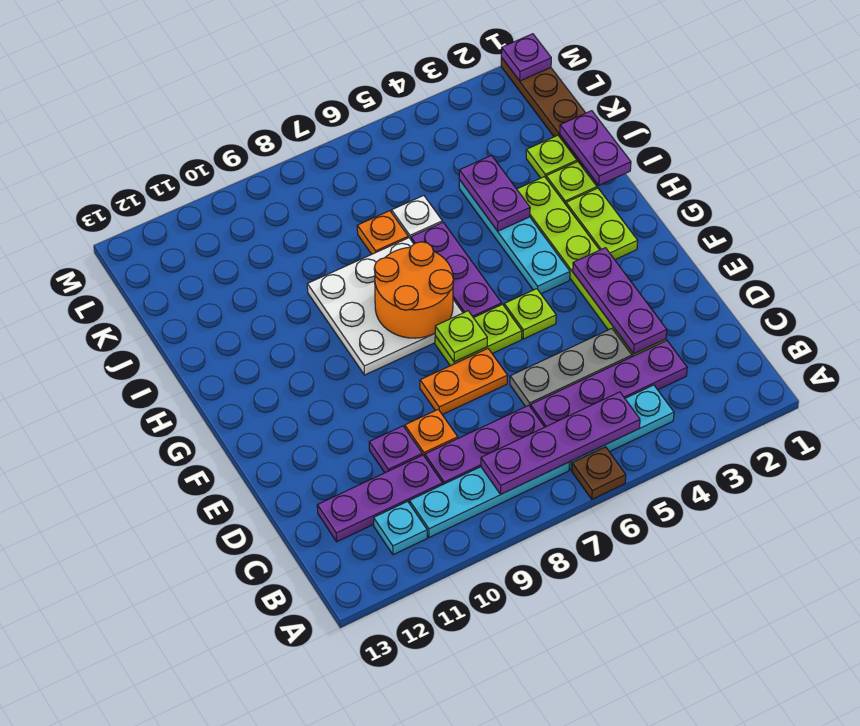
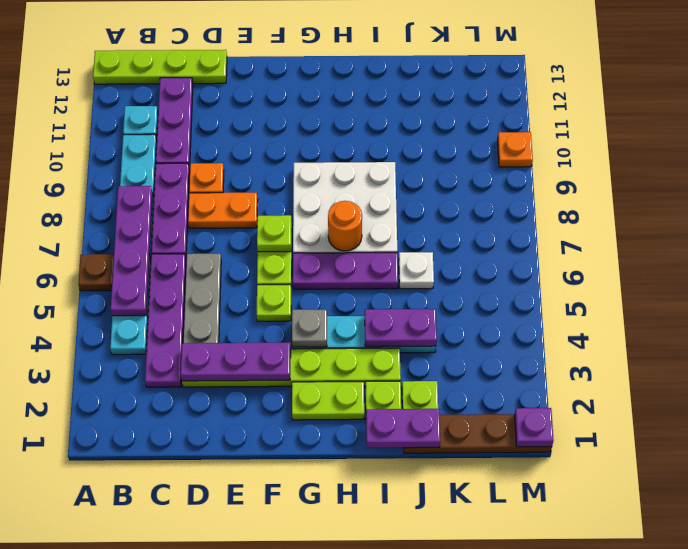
none -> lime 1x4 plate [93,50,227,84]
purple 1x1 plate [369,426,422,473] -> none
orange 1x2 plate [420,349,508,415] -> orange 1x2 plate turned to [188,193,258,228]
none -> grey 1x1 plate [292,310,327,347]
orange 2x2 round brick [374,242,454,338] -> orange 1x1 round brick [328,201,362,251]
orange 1x1 plate [357,211,408,254] -> orange 1x1 plate moved to [498,132,533,167]

